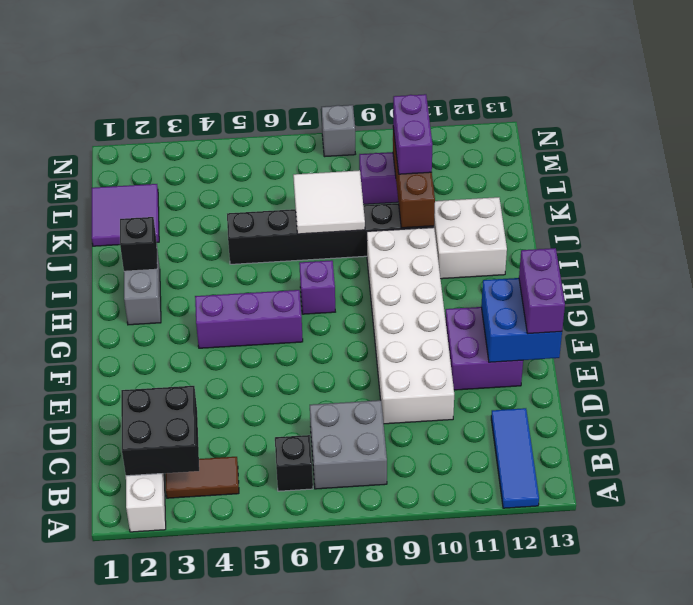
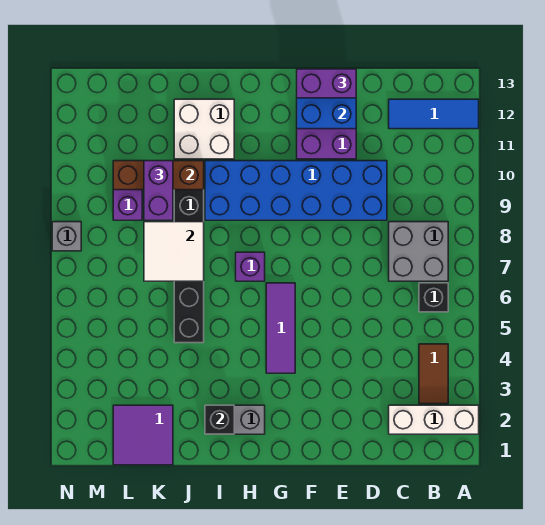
black 2x2 brick [121,386,199,476] -> none
white 2x6 brick [367,227,454,424] -> blue 2x6 brick [205,161,387,220]
purple 1x3 brick [195,290,303,348] -> purple 1x3 tile [266,283,295,373]
purple 1x2 brick [393,94,432,174] -> purple 1x2 brick turned to [144,161,173,220]

